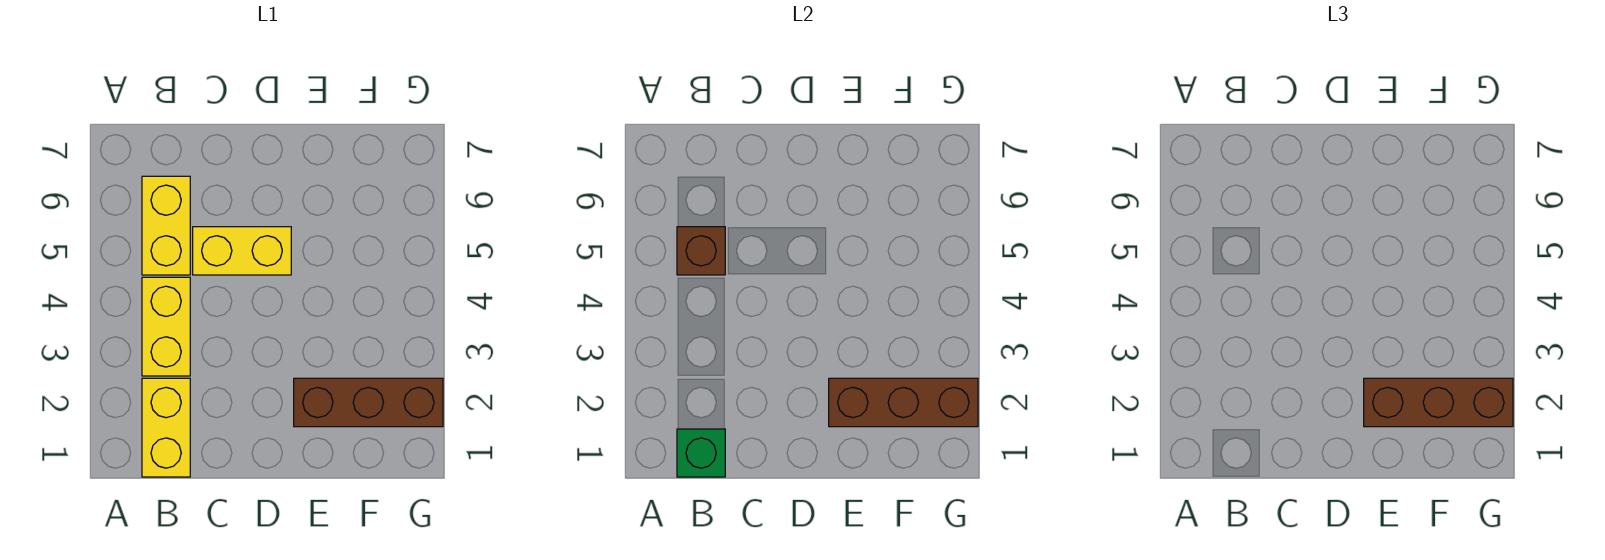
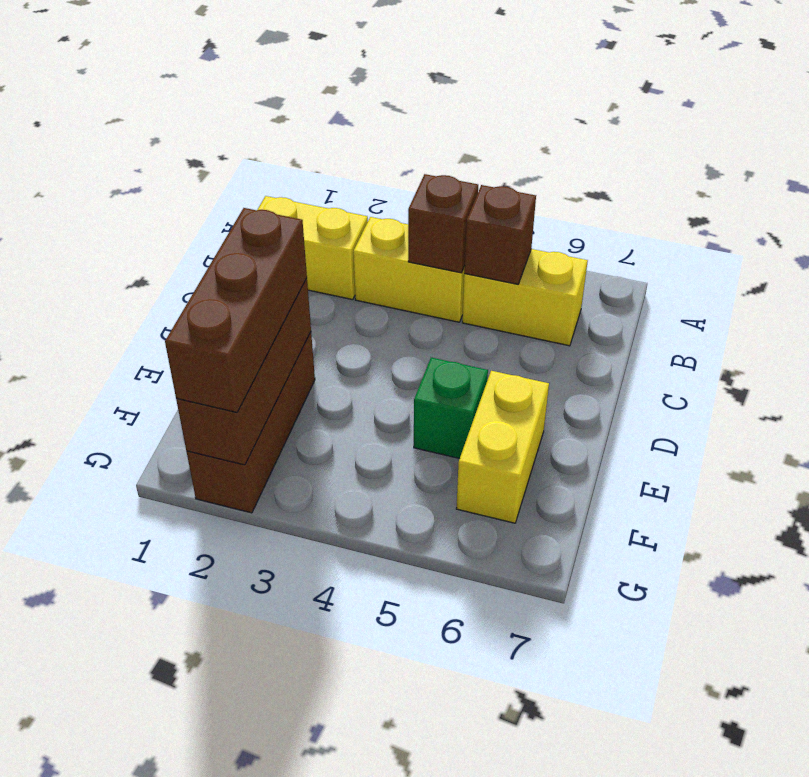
green 1x1 brick [677,429,725,477] -> green 1x1 brick moved to [414,357,488,459]
none -> brown 1x1 brick [408,174,478,273]
yellow 1x2 brick [193,227,291,275] -> yellow 1x2 brick moved to [456,371,549,523]

